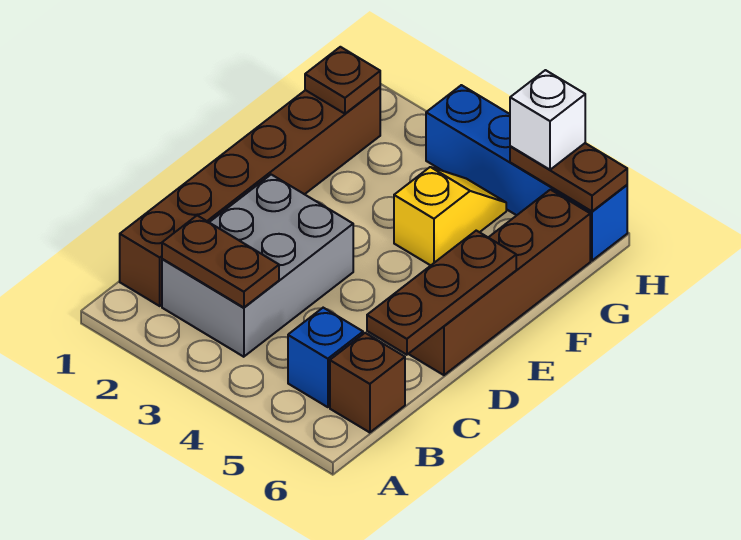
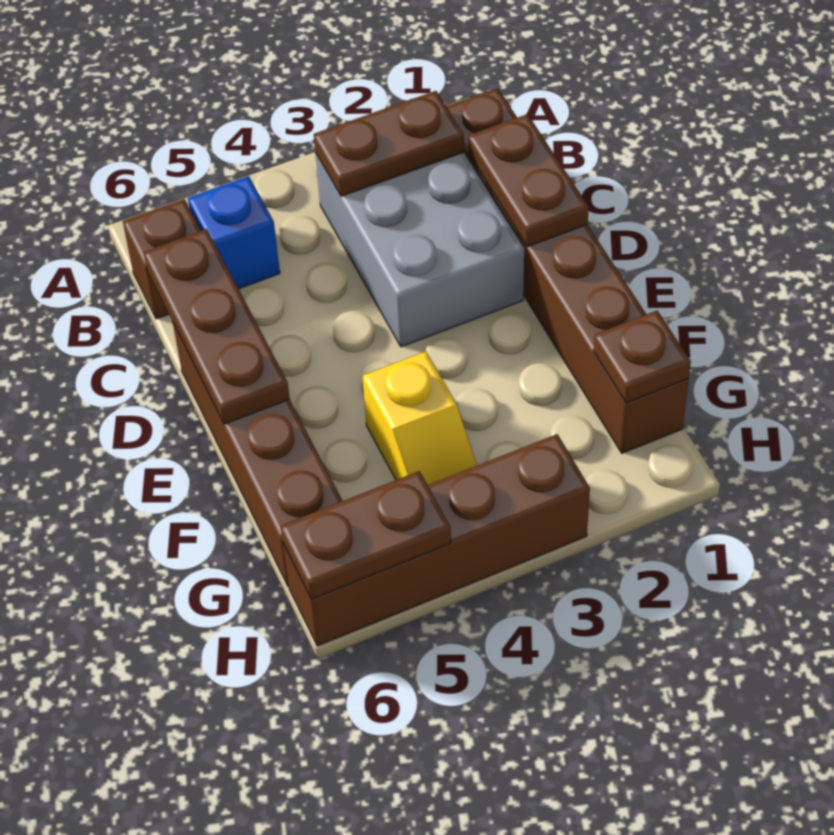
none -> brown 1x2 plate [468,114,589,247]
blue 1x4 brick [426,85,627,261] -> brown 1x4 brick [283,434,590,646]
white 1x1 brick [510,70,585,170] -> none

